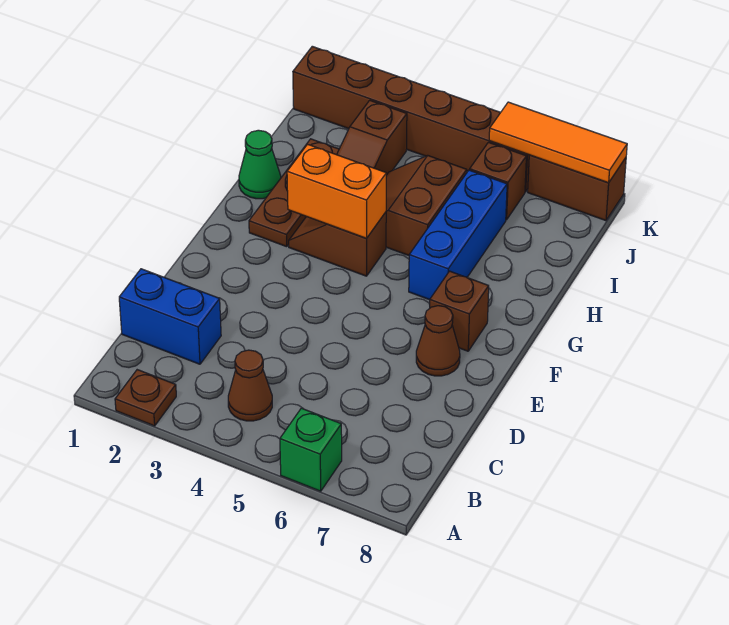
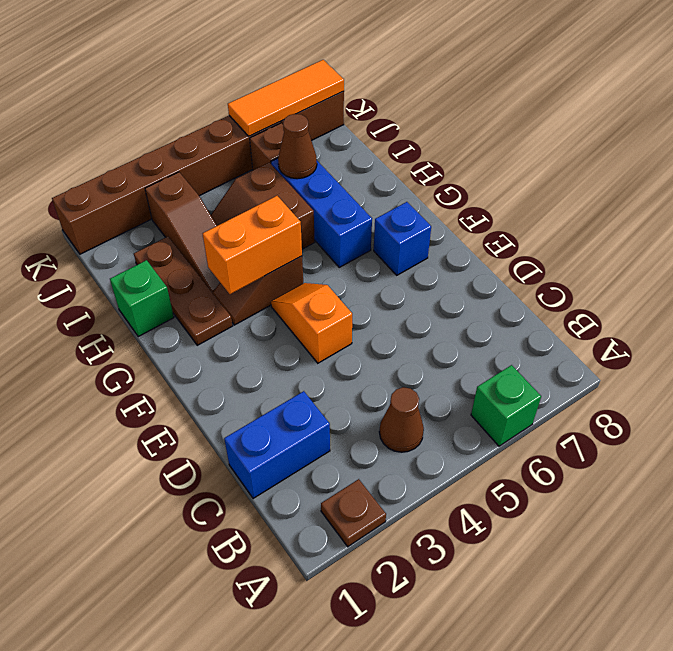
none -> orange 1x2 slope [271,283,352,363]
brown 1x1 cone [416,306,460,376] -> brown 1x1 cone moved to [278,114,317,179]
brown 1x1 brick [430,271,489,351] -> blue 1x1 brick [374,202,431,275]
green 1x1 cone [239,130,281,199] -> green 1x1 brick [110,260,174,337]

